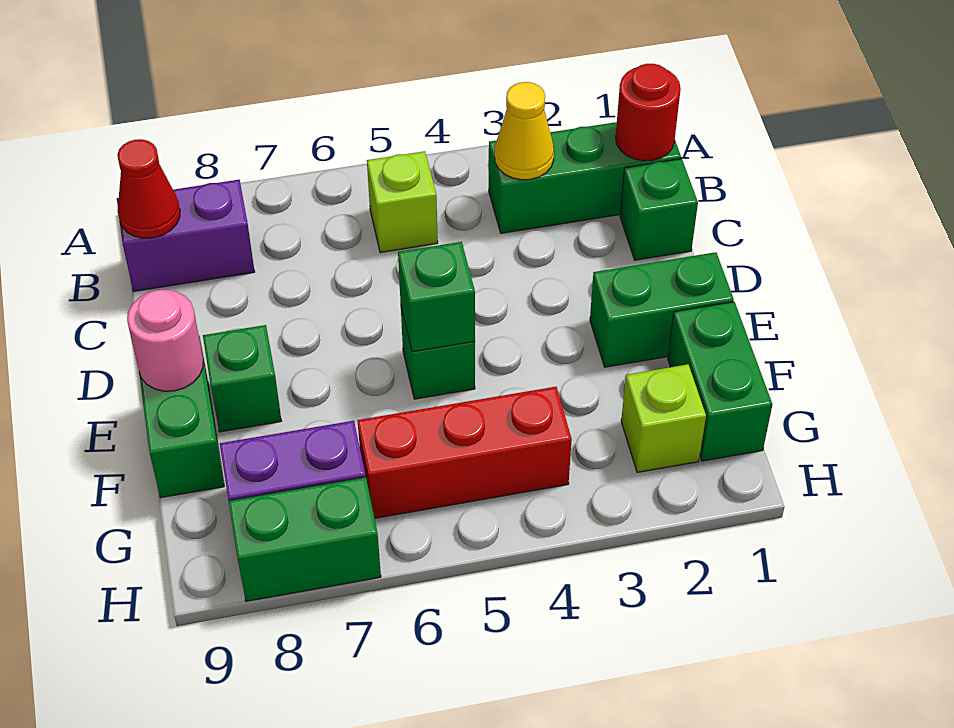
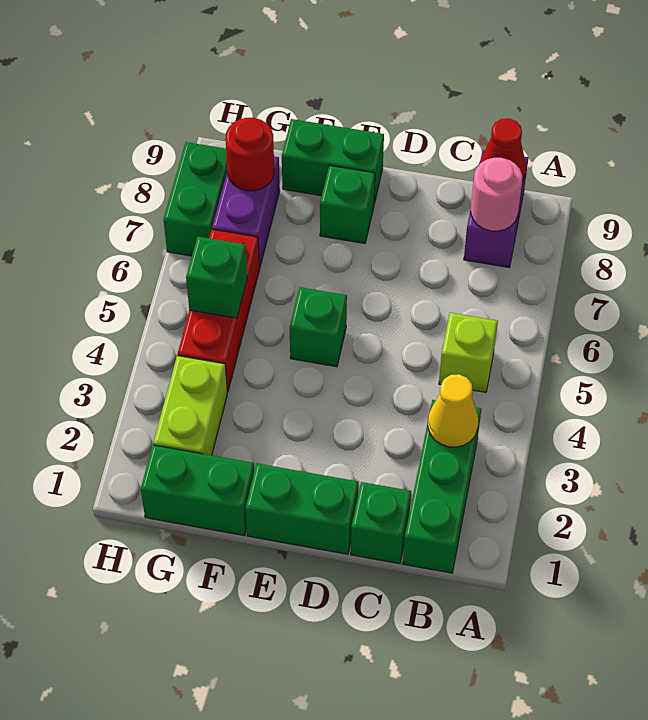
red 1x1 round brick [616,64,681,161] -> red 1x1 round brick moved to [225,118,274,191]
green 1x2 brick [590,252,734,367] -> green 1x2 brick turned to [245,464,359,554]
green 1x1 brick [398,242,475,352] -> green 1x1 brick moved to [186,236,247,318]
pink 1x1 round brick [127,290,203,391] -> pink 1x1 round brick moved to [471,158,522,231]
lime 1x1 brick [621,364,706,472] -> lime 1x2 brick [153,356,227,455]

